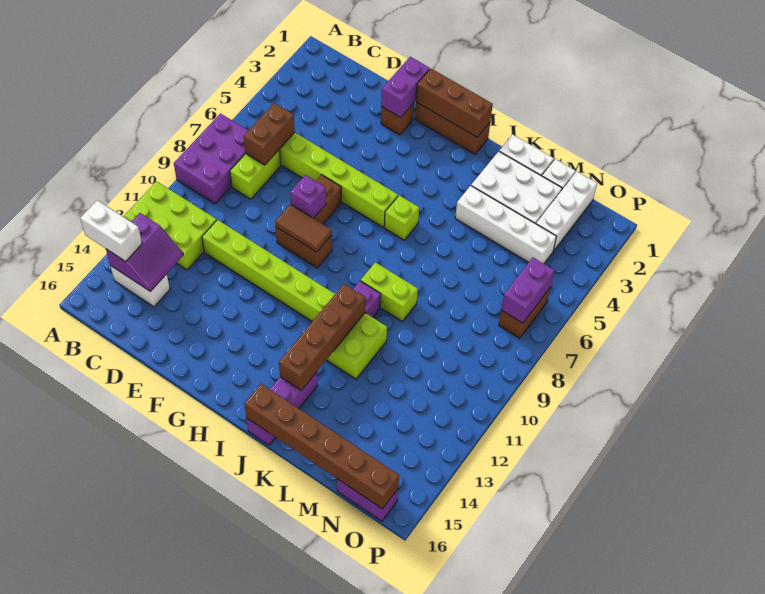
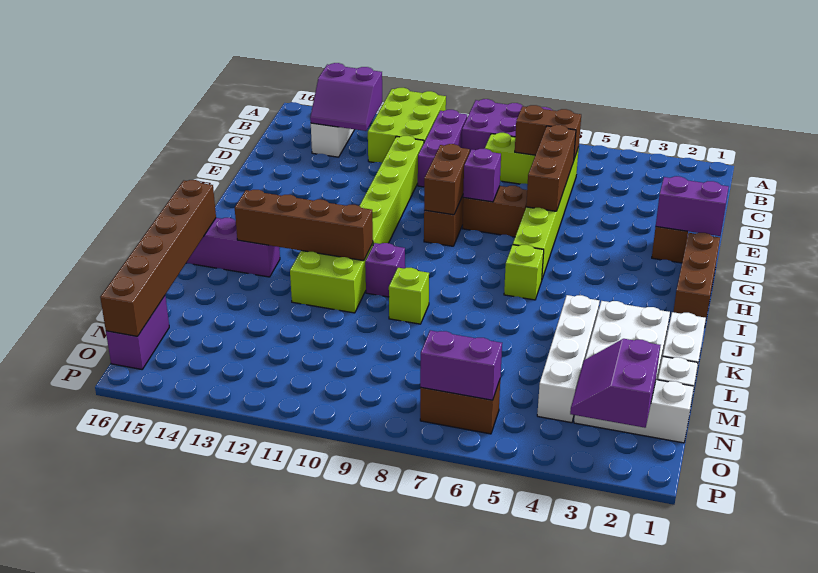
white 1x2 brick [80,200,142,262] -> none
none -> purple 1x3 brick [418,110,467,187]
brown 1x2 tile [275,204,332,252] -> brown 1x2 brick [424,144,470,215]
brown 1x3 brick [416,69,493,137] -> brown 1x3 brick moved to [526,125,576,211]
lime 1x2 brick [361,262,418,321] -> lime 1x1 brick [389,268,429,324]
none -> purple 2x2 slope [570,339,660,428]

